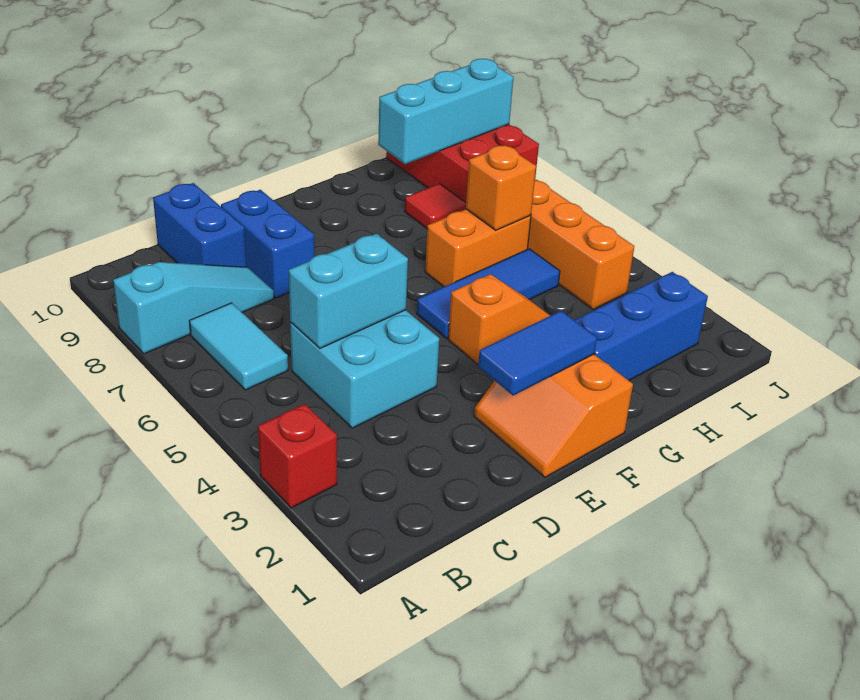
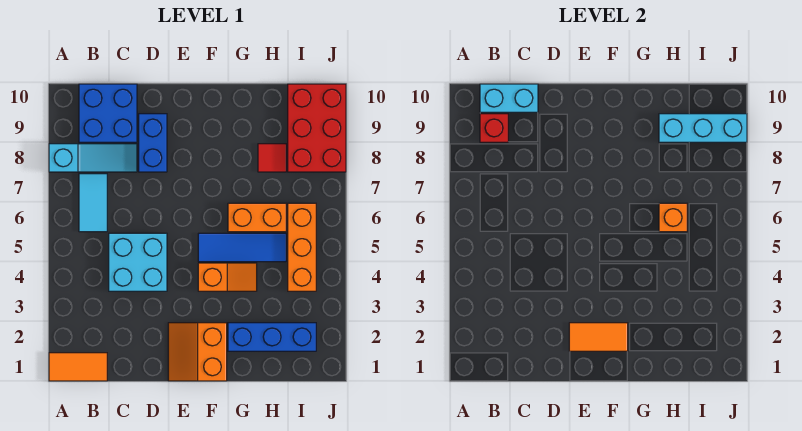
none -> orange 1x2 tile [49,353,107,381]
red 1x1 brick [258,404,337,508] -> red 1x1 brick moved to [480,114,508,142]
cyan 1x2 brick [289,234,408,348] -> cyan 1x2 brick moved to [480,84,538,112]
blue 1x2 brick [153,183,246,267] -> blue 2x2 brick [79,84,137,142]
blue 1x2 tile [478,311,597,396] -> orange 1x2 tile [569,323,628,351]

